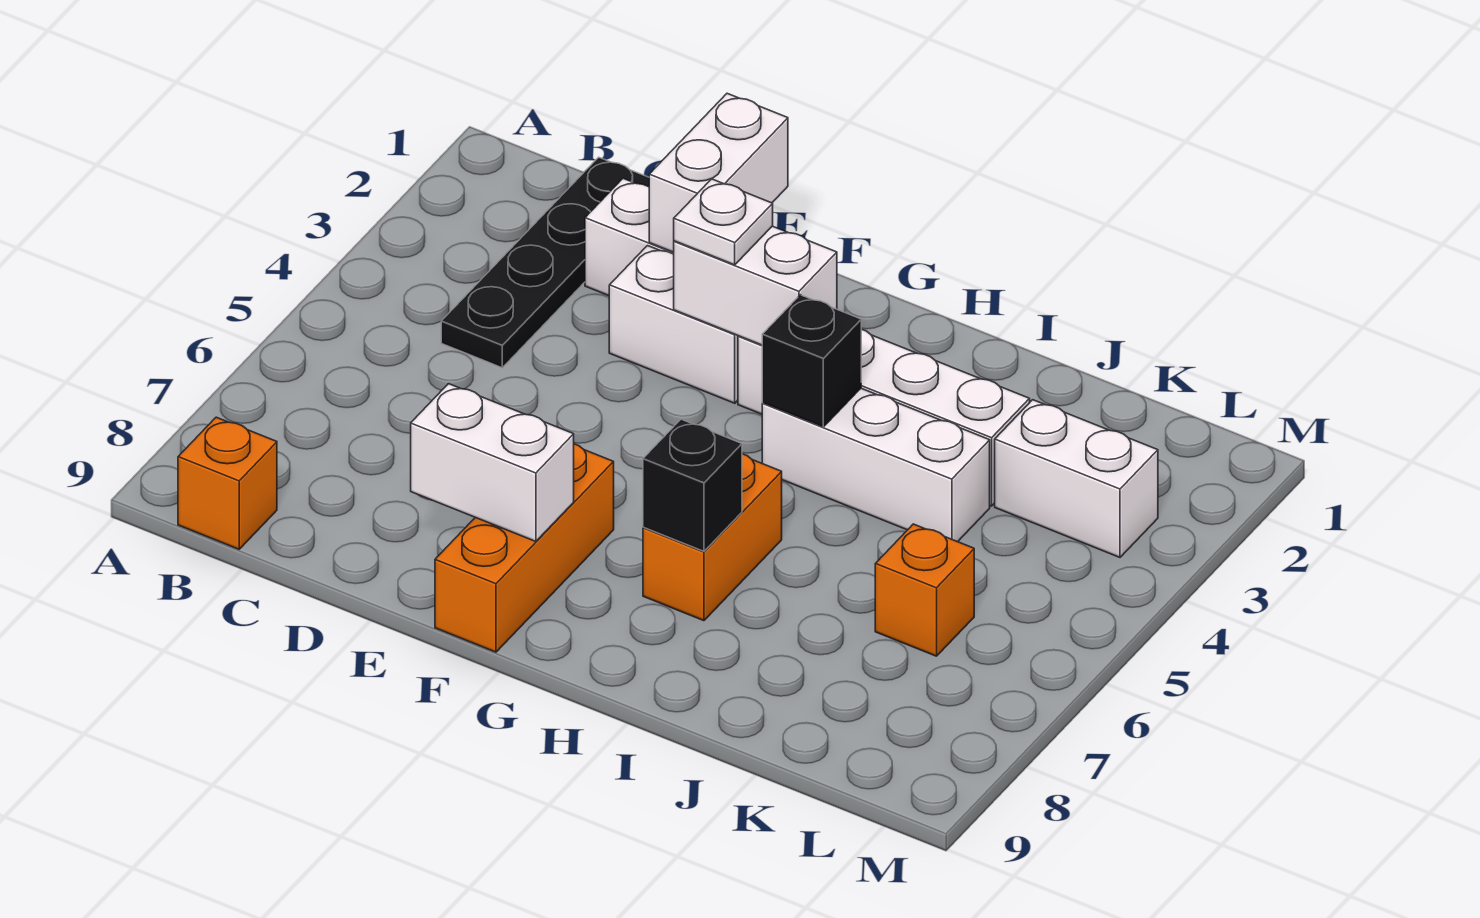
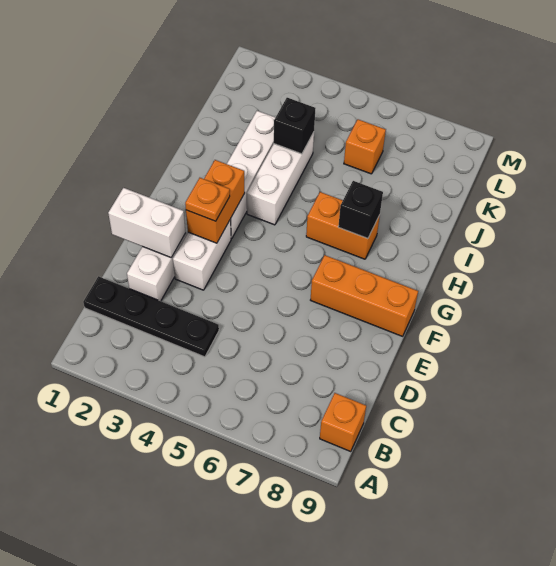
white 1x2 brick [411,384,574,542] -> none
white 1x2 brick [674,226,837,345] -> orange 1x2 brick [186,160,245,243]
white 1x1 plate [674,179,773,265] -> orange 1x1 plate [185,178,230,221]
black 1x1 brick [762,295,861,427] -> black 1x1 brick moved to [274,98,316,154]
white 1x2 brick [995,400,1158,557] -> none

